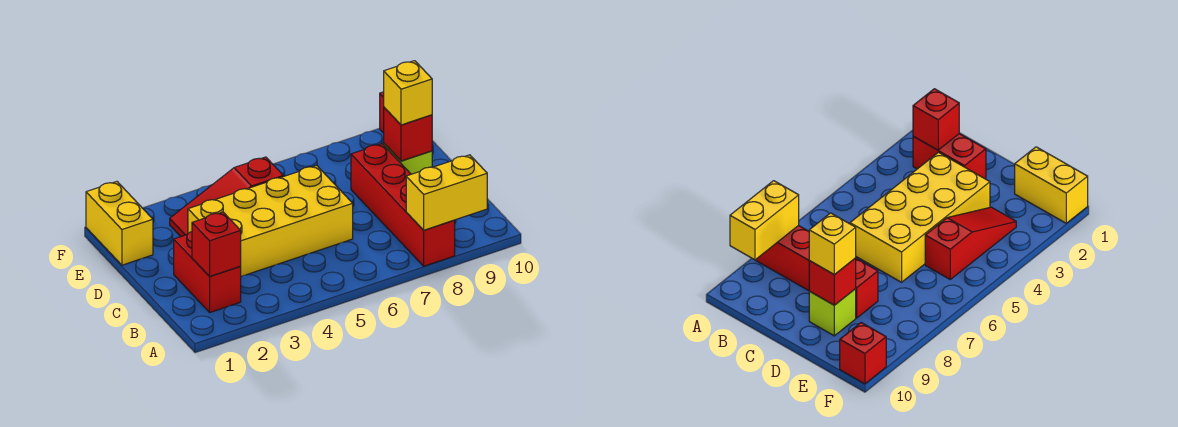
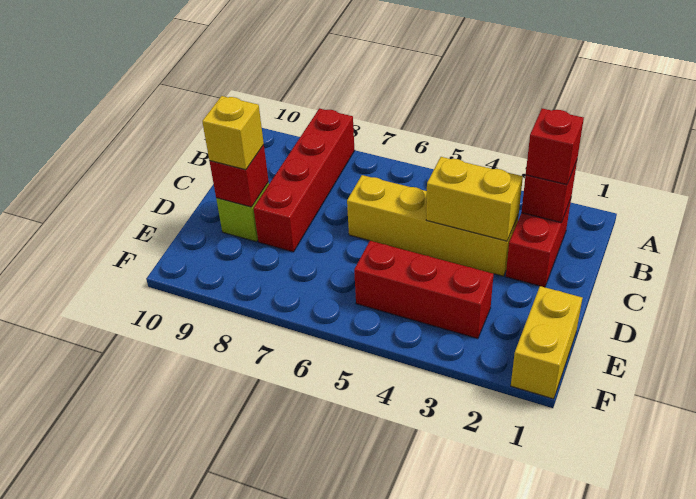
yellow 1x2 brick [406,155,487,230] -> yellow 1x2 brick moved to [426,157,523,241]
yellow 2x4 brick [188,166,353,276] -> yellow 1x4 brick [347,175,519,276]
red 1x3 slope [170,157,283,236] -> red 1x3 brick [354,241,494,339]
red 1x1 brick [840,323,886,384] -> red 1x1 brick moved to [526,108,584,185]

